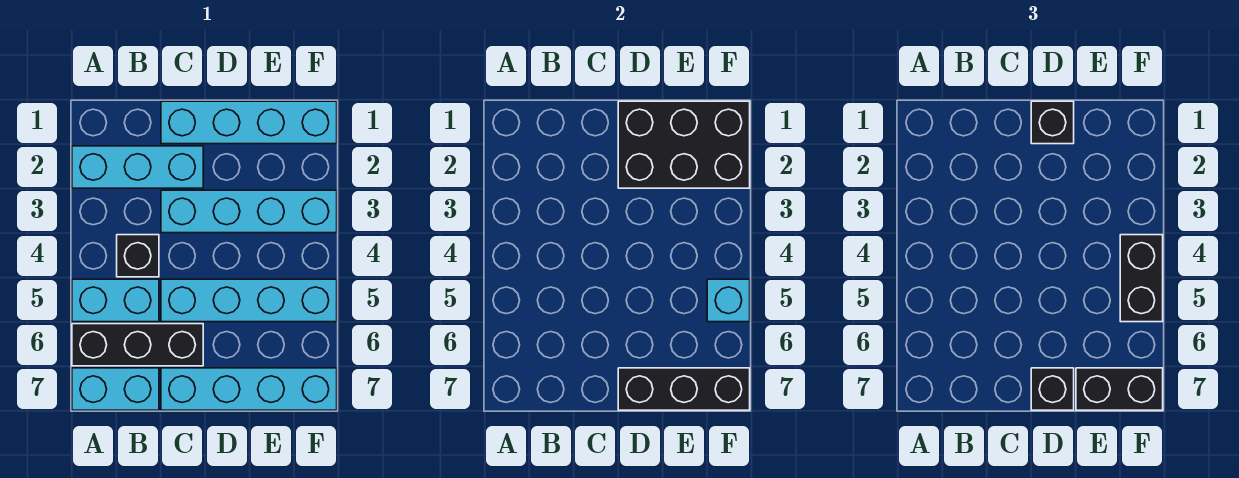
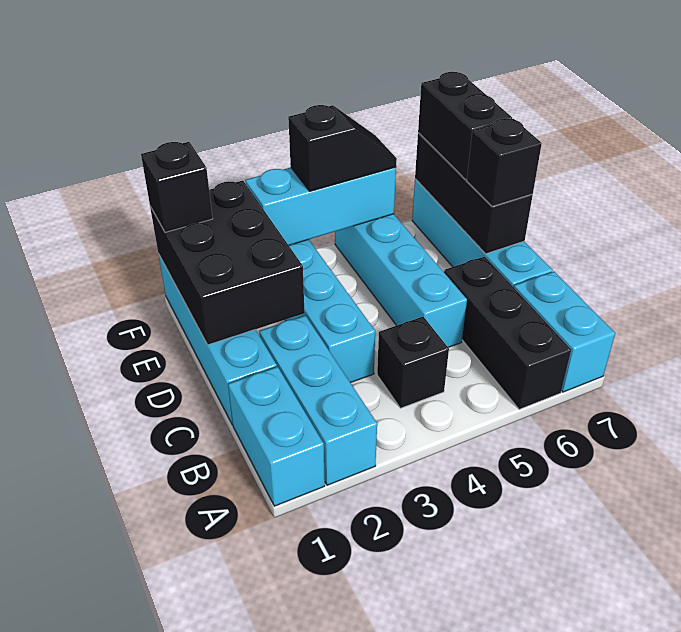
cyan 1x2 brick [72,279,159,322] -> cyan 1x2 brick moved to [228,367,325,506]
black 1x1 brick [1031,101,1074,144] -> black 1x1 brick moved to [141,142,213,232]
black 1x2 brick [1120,235,1163,322] -> black 1x2 slope [288,105,397,191]
cyan 1x1 brick [707,279,750,322] -> cyan 1x3 brick [245,167,396,245]

